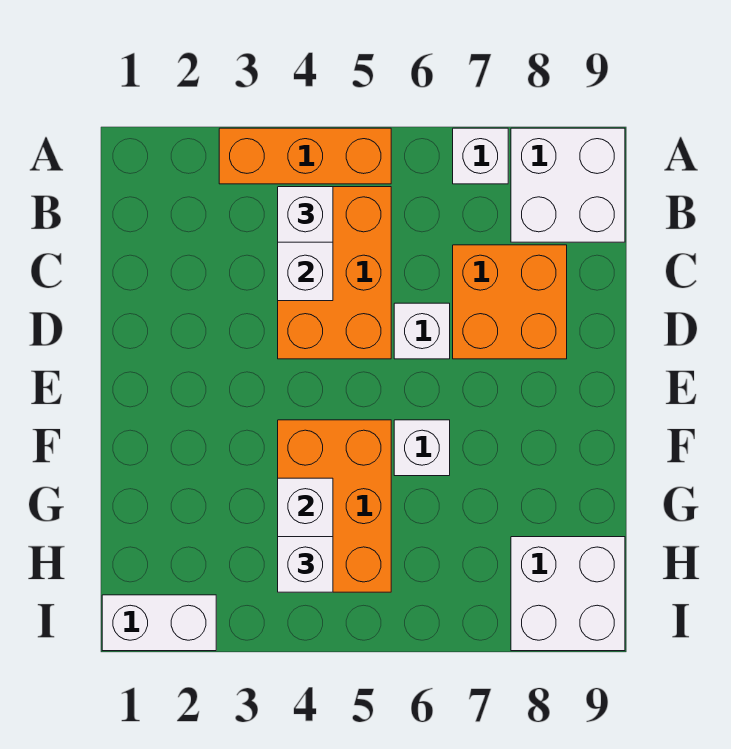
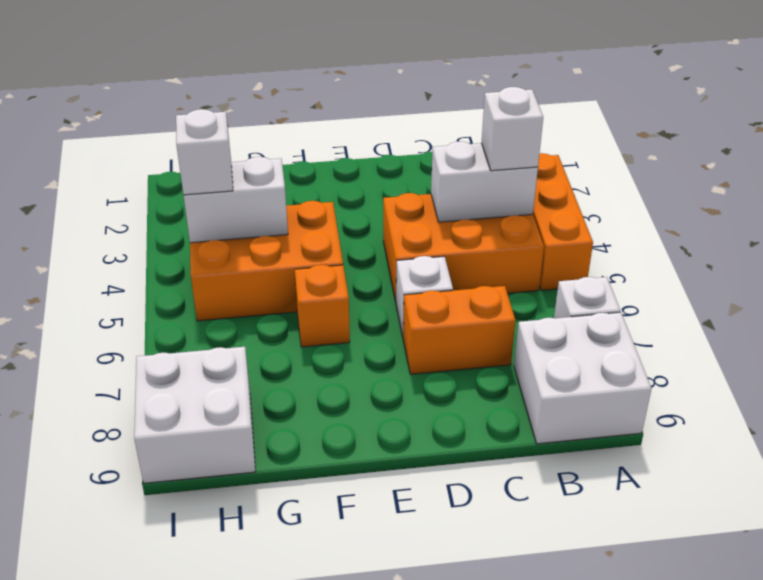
orange 2x2 brick [453,245,567,359] -> orange 1x2 brick [403,286,515,374]
white 1x1 brick [394,420,450,476] -> orange 1x1 brick [295,265,350,347]
white 1x2 brick [102,595,216,651] -> none

